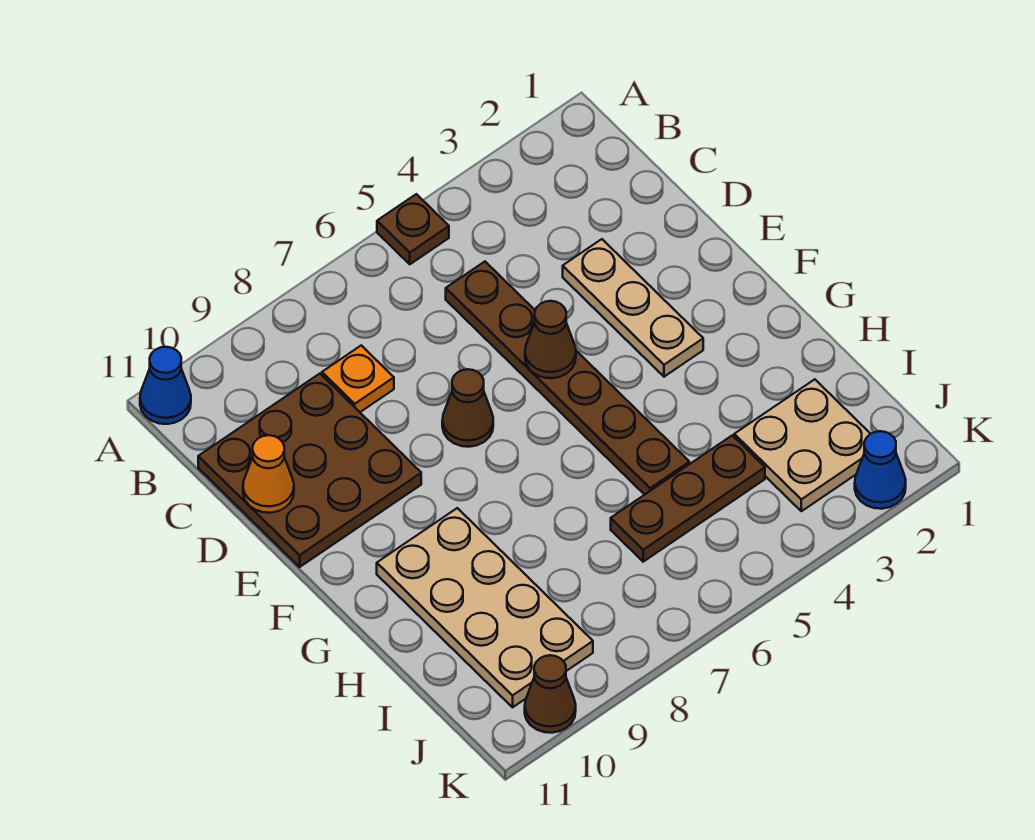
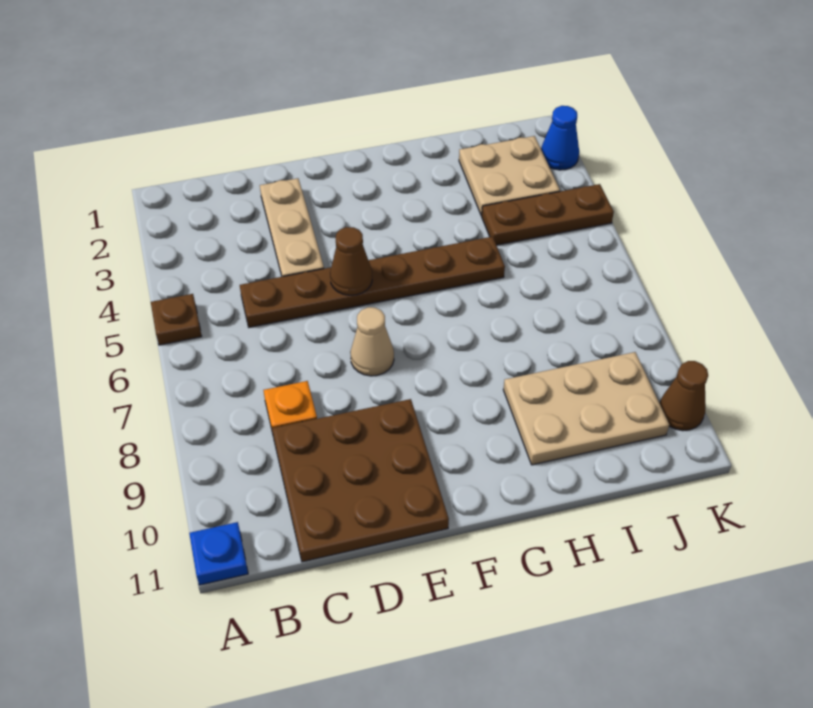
blue 1x1 cone [140,347,191,424] -> blue 1x1 plate [189,522,248,585]
tan 1x3 plate [563,239,703,377] -> tan 1x3 plate turned to [260,178,324,277]
orange 1x1 cone [243,435,294,513] -> none
brown 1x1 cone [442,369,493,447] -> tan 1x1 cone [350,307,394,376]
tan 2x4 plate [377,508,593,707] -> tan 2x3 plate [503,352,669,465]
brown 1x3 plate [611,435,765,562] -> brown 1x3 plate turned to [482,184,614,245]

